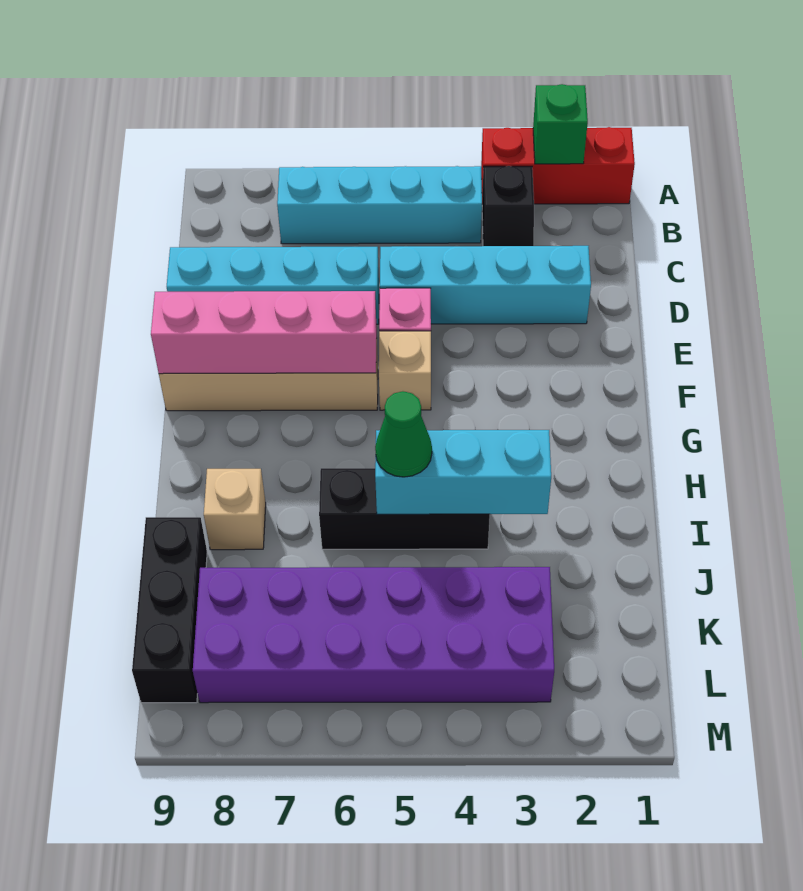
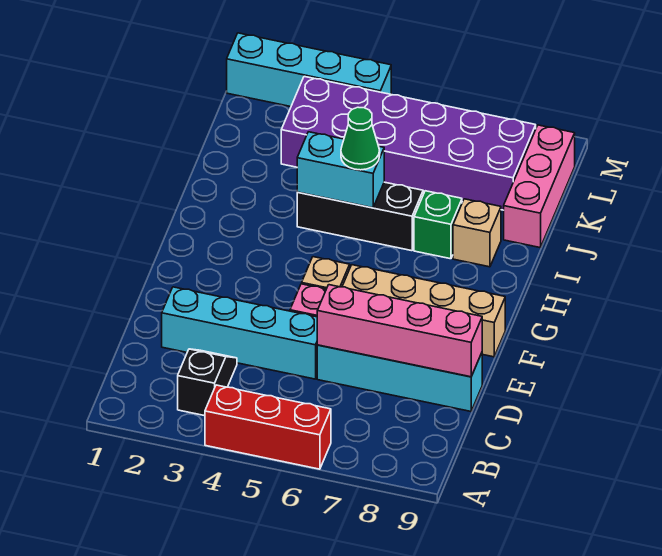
red 1x3 brick [481,127,635,204] -> red 1x3 brick moved to [205,385,331,469]
green 1x1 brick [533,84,588,164] -> green 1x1 brick moved to [414,191,462,259]
cyan 1x4 brick [277,166,482,244] -> cyan 1x4 brick moved to [227,33,391,107]
pink 1x4 brick [151,291,377,374] -> pink 1x4 brick moved to [317,285,482,377]
cyan 1x3 brick [375,430,551,514] -> cyan 1x2 brick [297,132,384,208]
black 1x3 brick [132,517,207,703] -> pink 1x3 brick [504,125,575,247]

